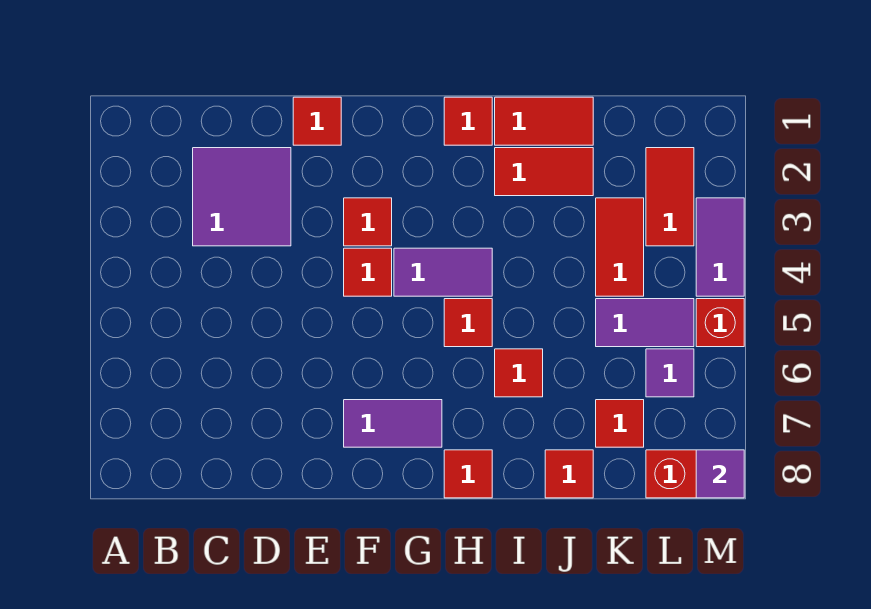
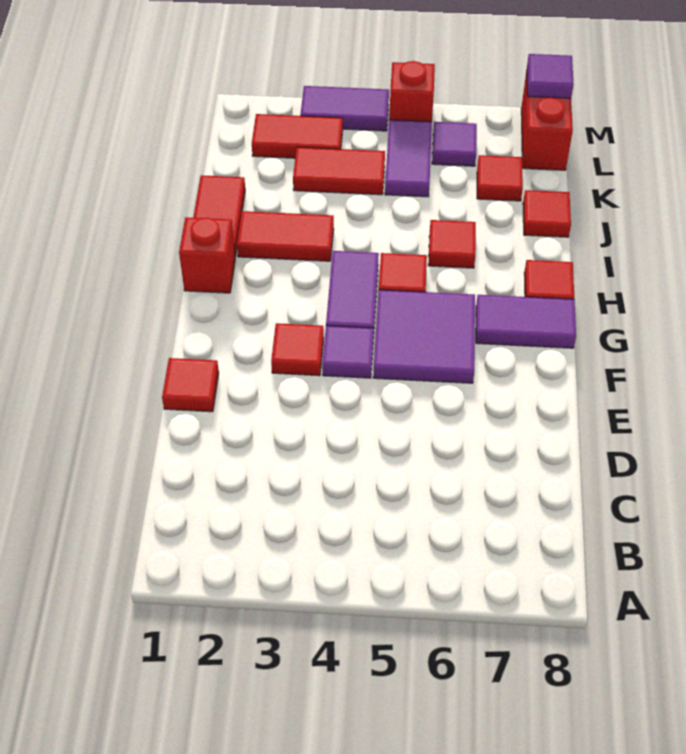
purple 2x2 tile [193,148,291,246] -> purple 2x2 tile moved to [373,290,475,383]
red 1x1 tile [344,248,392,296] -> purple 1x1 tile [322,326,374,378]
purple 1x2 tile [344,400,442,447] -> purple 1x2 tile turned to [476,295,576,348]
red 1x1 tile [444,97,492,145] -> red 1x1 brick [179,217,235,293]
red 1x2 tile [495,148,593,196] -> red 1x2 tile turned to [237,211,334,261]

